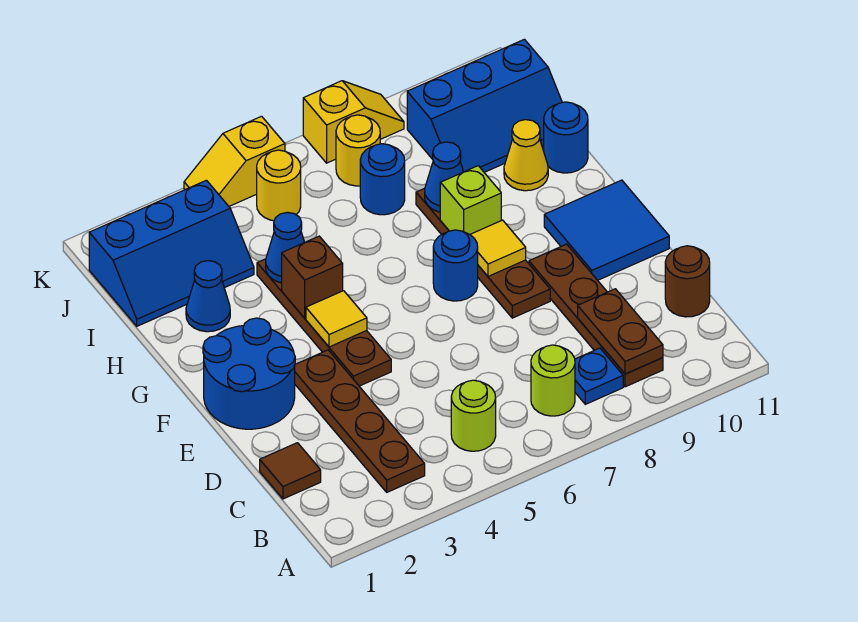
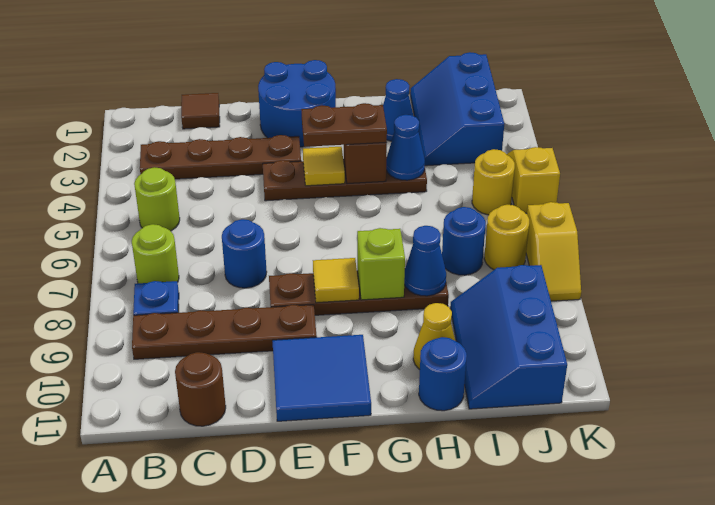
brown 1x2 plate [578,289,663,374] -> brown 1x2 plate moved to [301,103,387,147]
blue 1x1 round brick [433,230,478,301] -> blue 1x1 round brick moved to [222,219,267,288]

